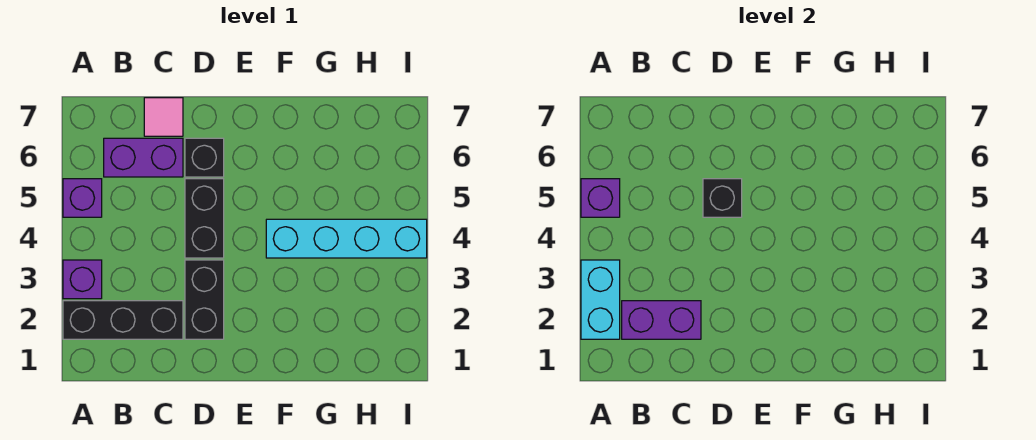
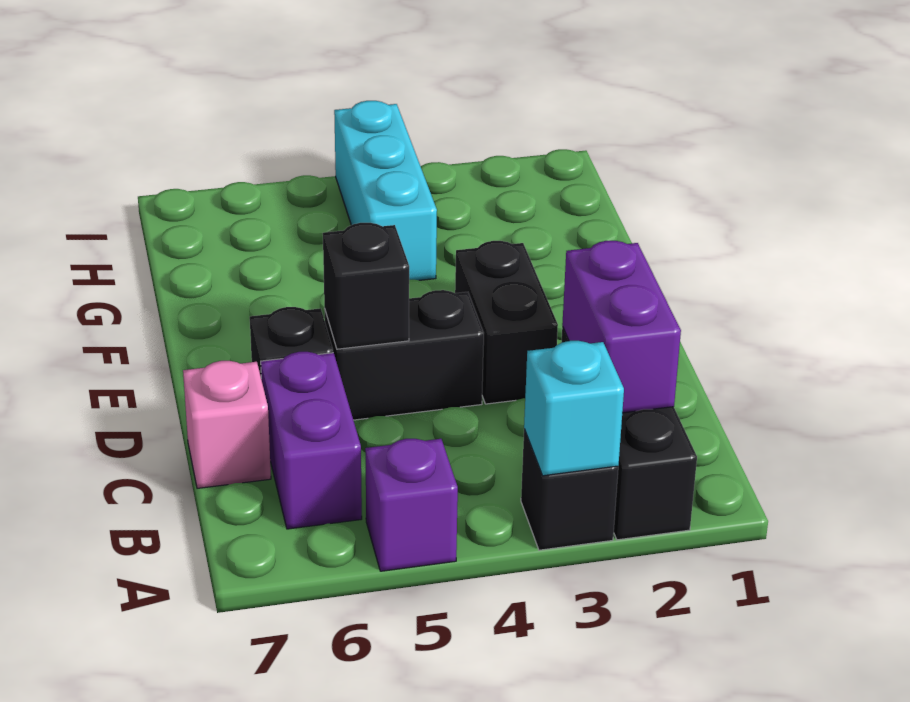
cyan 1x2 brick [581,260,620,339] -> cyan 1x1 brick [524,341,624,476]
purple 1x1 brick [63,260,102,299] -> black 1x1 brick [521,429,618,550]
purple 1x1 brick [581,179,620,217] -> none
pink 1x1 tile [144,98,183,136] -> pink 1x1 brick [183,361,271,488]
black 1x2 brick [185,260,224,339] -> black 1x2 brick turned to [455,241,558,404]
cyan 1x4 brick [266,219,427,258] -> cyan 1x3 brick [334,101,437,280]

